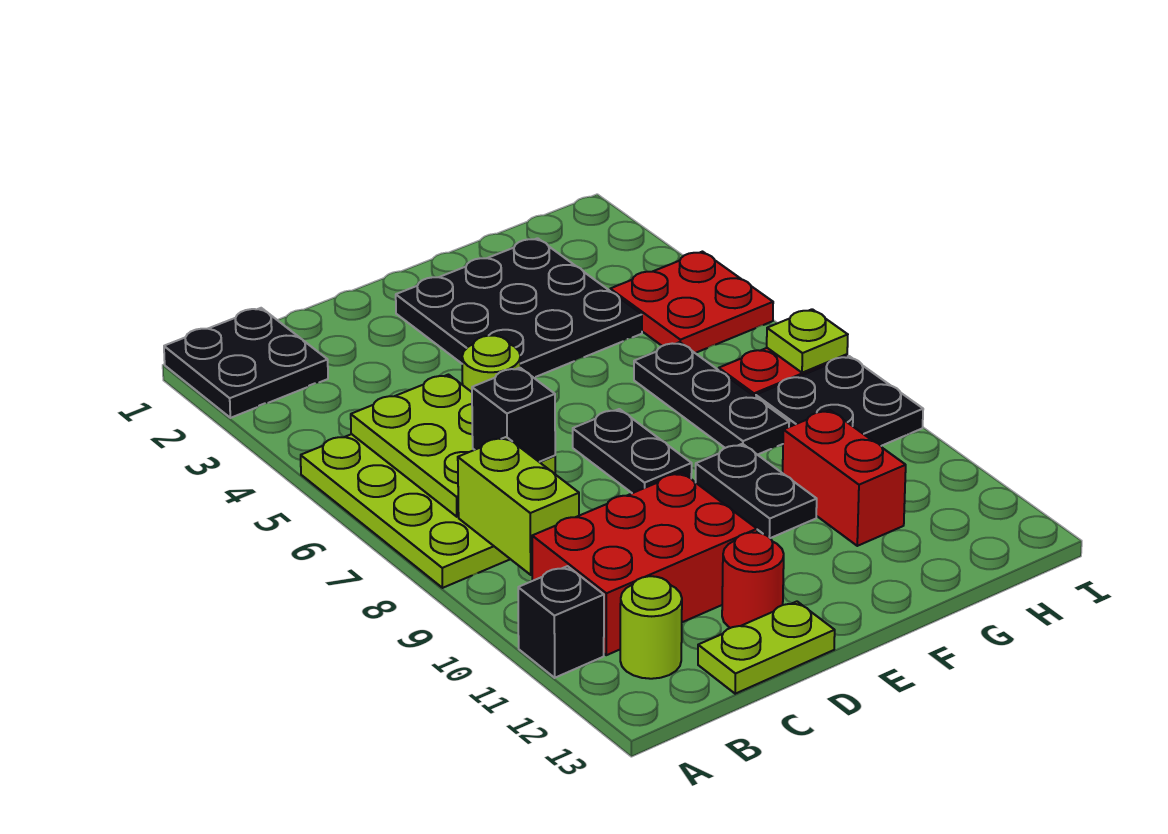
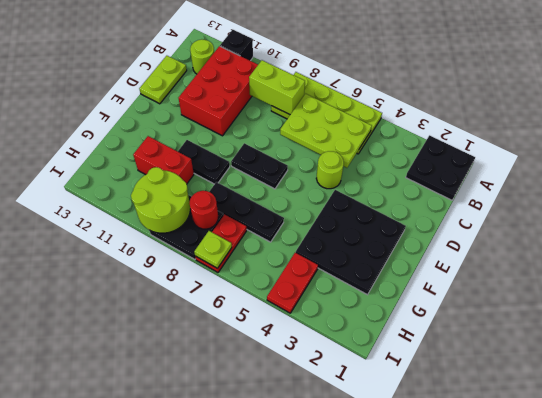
black 1x1 brick [472,368,555,462] -> none
red 1x1 round brick [722,532,784,628] -> red 1x1 round brick moved to [190,191,218,229]
red 2x2 plate [610,252,773,353] -> red 1x2 plate [267,253,318,313]
none -> lime 2x2 round brick [131,167,190,233]

